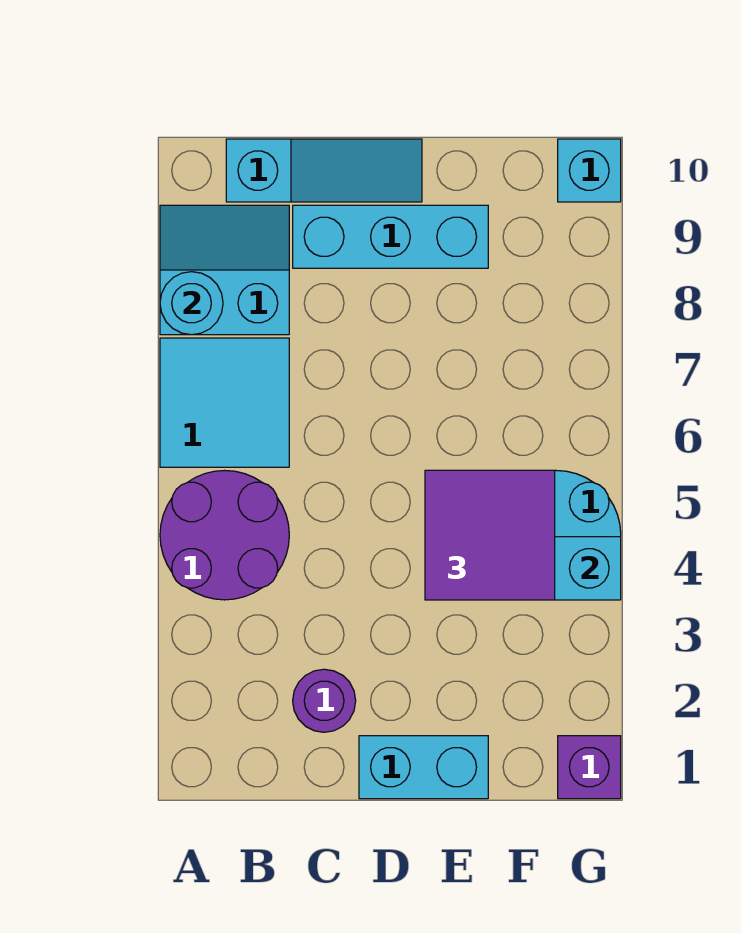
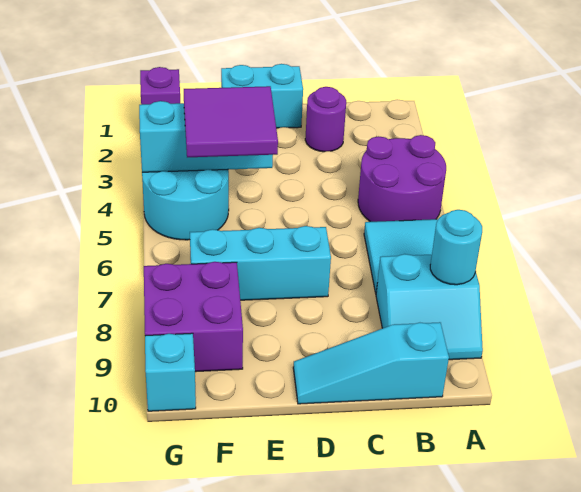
cyan 1x3 brick [293,205,488,268] -> cyan 1x3 brick moved to [190,226,331,300]
none -> purple 2x2 brick [144,262,243,372]

